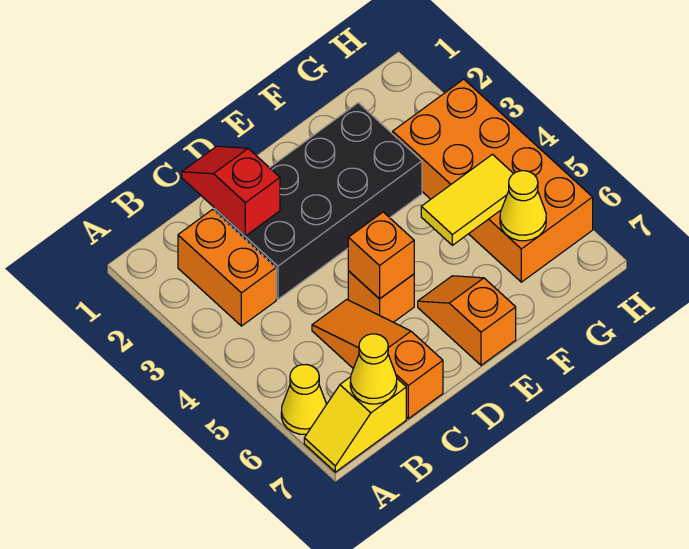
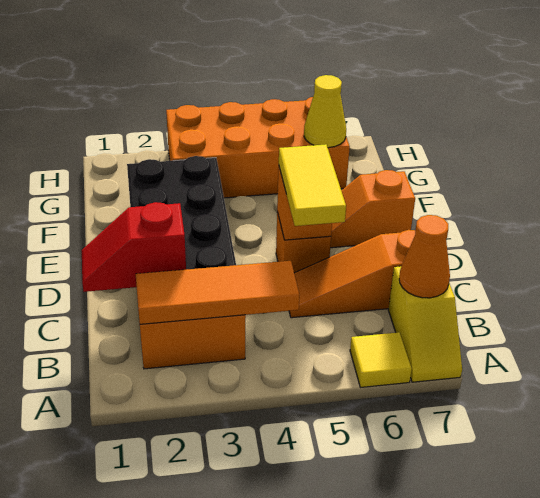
yellow 1x1 cone [281,364,327,435] -> yellow 1x1 tile [350,332,412,387]
none -> orange 1x3 tile [136,261,299,324]
yellow 1x1 cone [350,334,397,404] -> orange 1x1 cone [399,215,450,298]
yellow 1x2 tile [421,154,514,245] -> yellow 1x2 tile moved to [279,144,346,226]

